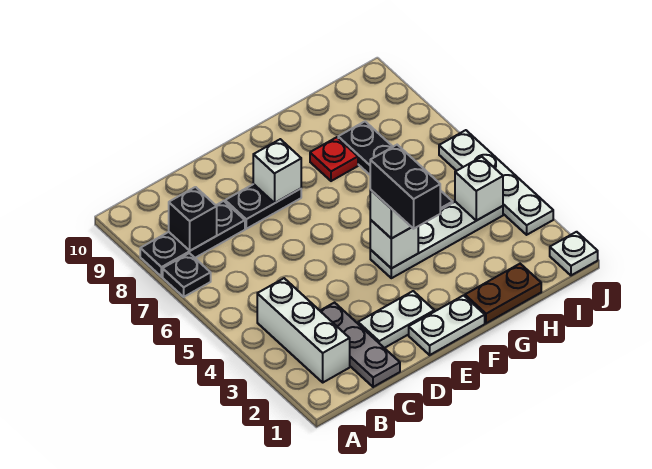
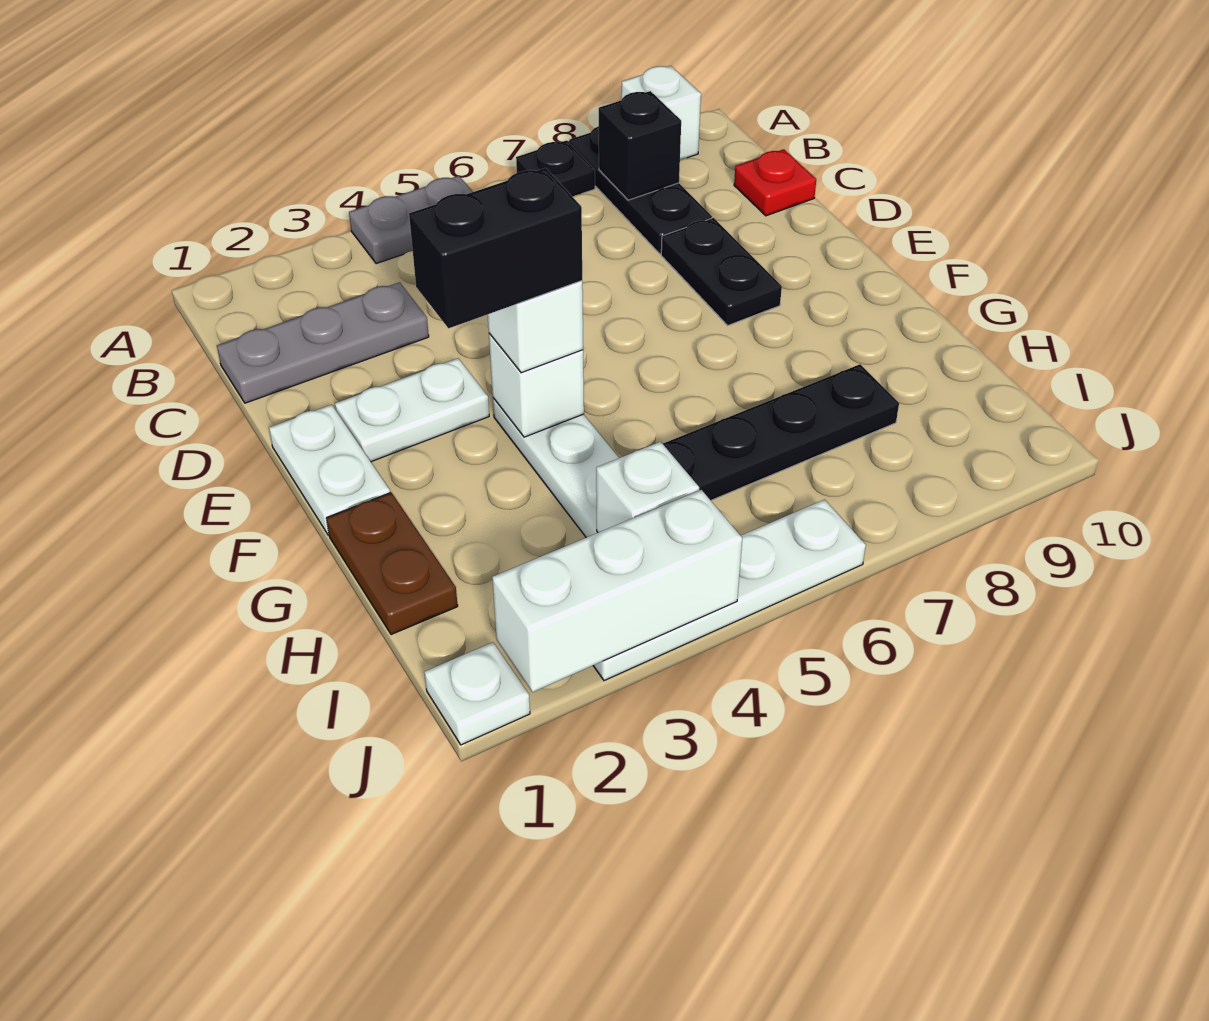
none -> grey 1x2 plate [349,176,473,264]
white 1x3 brick [257,278,350,382] -> white 1x3 brick moved to [492,490,742,692]
white 1x2 plate [358,291,434,348] -> white 1x2 plate turned to [335,358,489,462]
white 1x1 brick [253,139,301,203] -> white 1x1 brick moved to [621,66,701,160]
red 1x1 plate [310,137,358,181] -> red 1x1 plate moved to [734,149,816,216]

